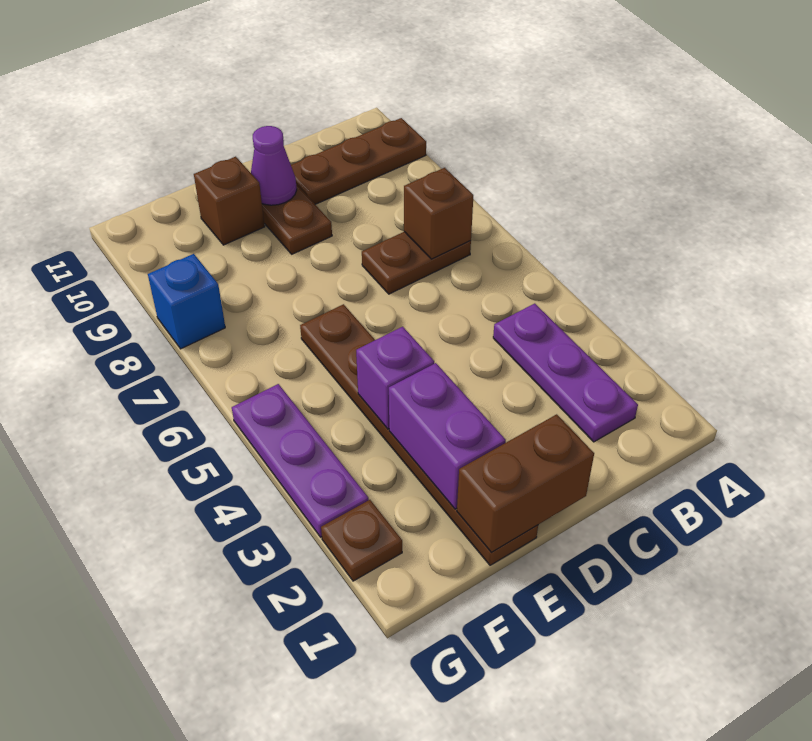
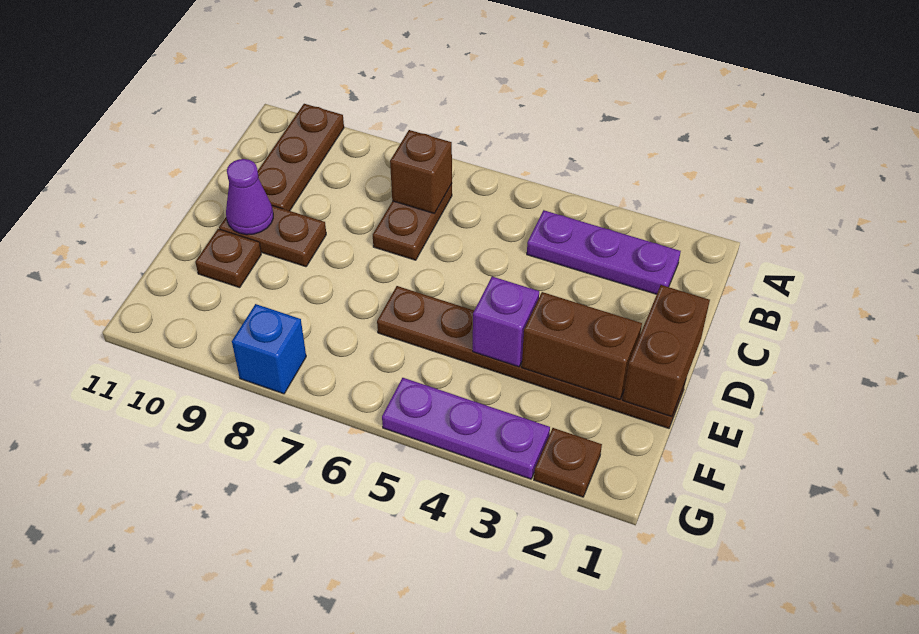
purple 1x2 brick [389,363,506,509] -> brown 1x2 brick [522,292,642,400]
brown 1x1 brick [194,157,265,245] -> brown 1x1 plate [195,229,261,288]

